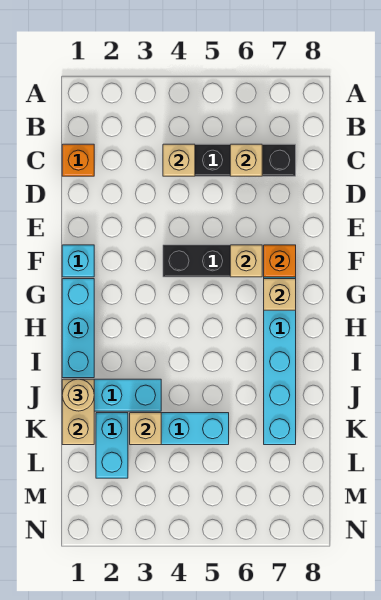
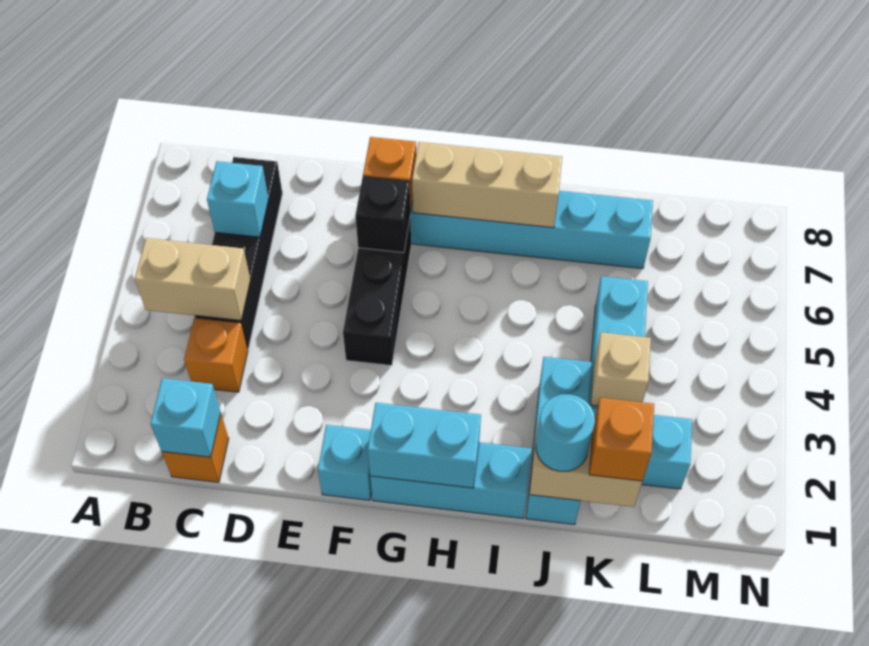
none -> cyan 1x1 brick [151,378,221,457]
none -> orange 1x1 brick [184,318,248,392]
tan 1x1 brick [163,144,195,176] -> tan 1x2 brick [135,238,250,321]
tan 1x1 brick [230,144,262,176] -> cyan 1x1 brick [207,161,269,237]
tan 1x1 brick [230,245,262,277] -> black 1x1 brick [355,176,410,253]
none -> cyan 1x2 brick [368,403,481,488]
tan 1x1 brick [264,279,296,310] -> tan 1x3 brick [412,142,562,228]
tan 1x1 round brick [62,379,94,411] -> cyan 1x1 round brick [536,394,595,471]
none -> orange 1x1 brick [589,398,654,481]

